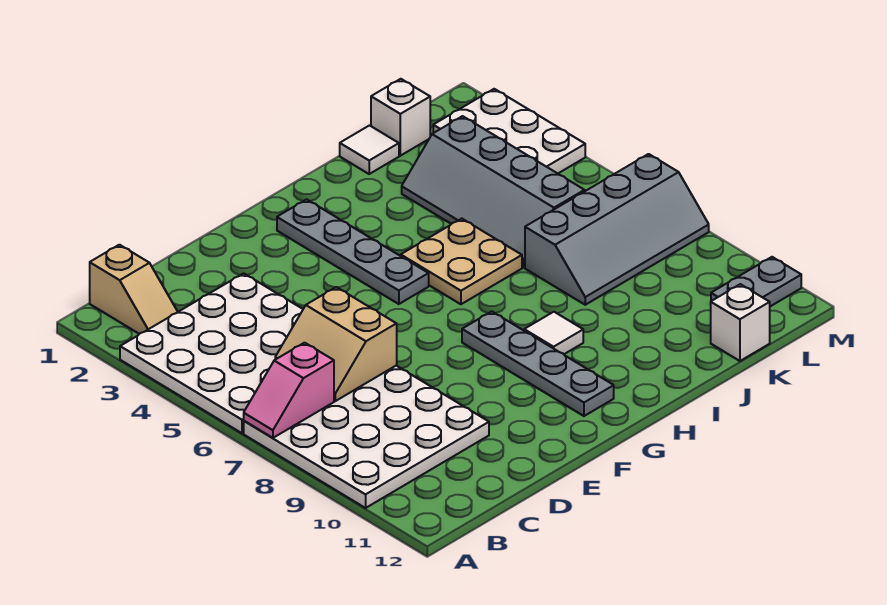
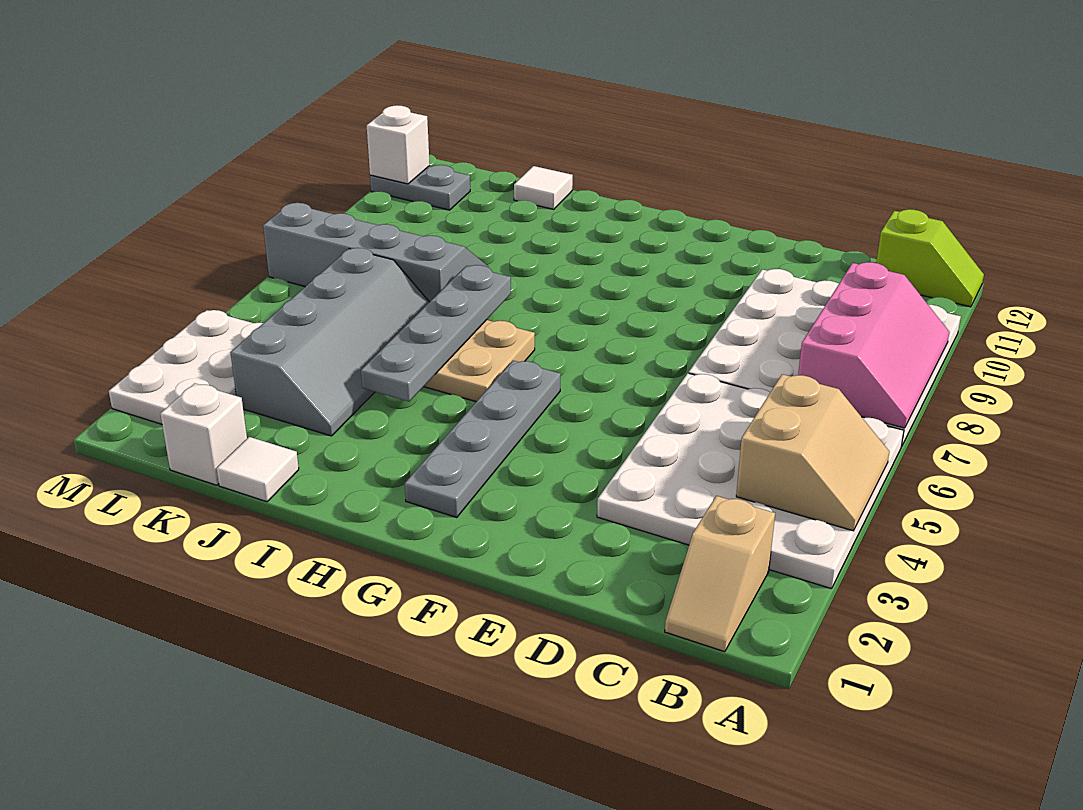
pink 1x2 slope [244,343,334,438] -> pink 2x3 slope [798,262,949,428]
none -> lime 1x2 slope [876,209,984,307]
tan 1x2 slope [90,245,178,334] -> tan 1x2 slope turned to [665,496,775,652]
tan 2x2 slope [275,287,397,401] -> tan 2x2 slope moved to [736,374,889,531]
grey 1x4 plate [462,311,614,416] -> grey 1x4 plate moved to [361,265,511,402]
white 1x1 tile [524,312,583,354] -> white 1x1 tile moved to [514,166,573,209]
white 1x1 brick [711,284,770,361] -> white 1x1 brick moved to [367,105,430,184]

